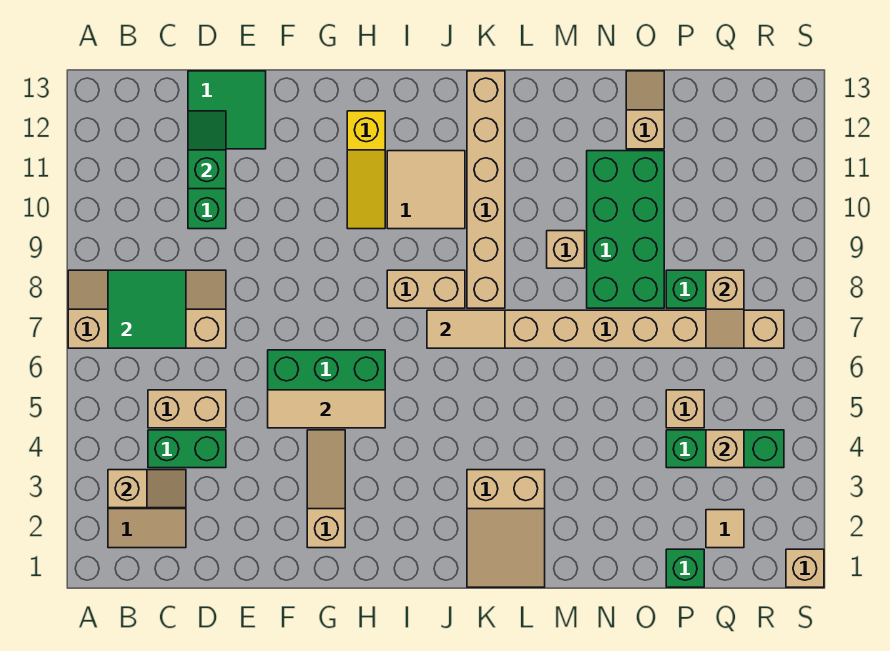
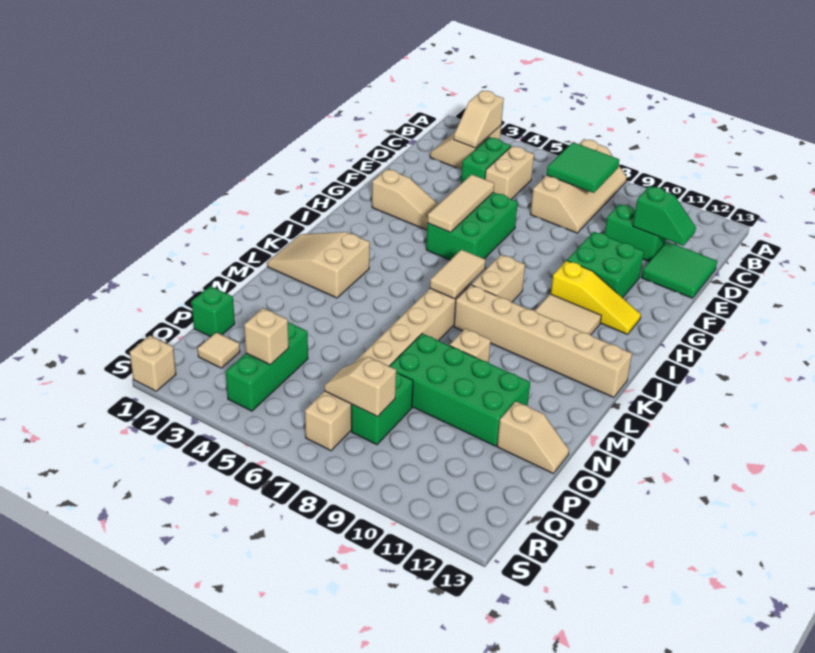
none -> green 2x2 brick [567,232,644,298]
yellow 1x3 slope [347,111,385,229] -> yellow 1x3 slope turned to [551,261,641,334]
tan 1x1 brick [666,390,704,428] -> none

